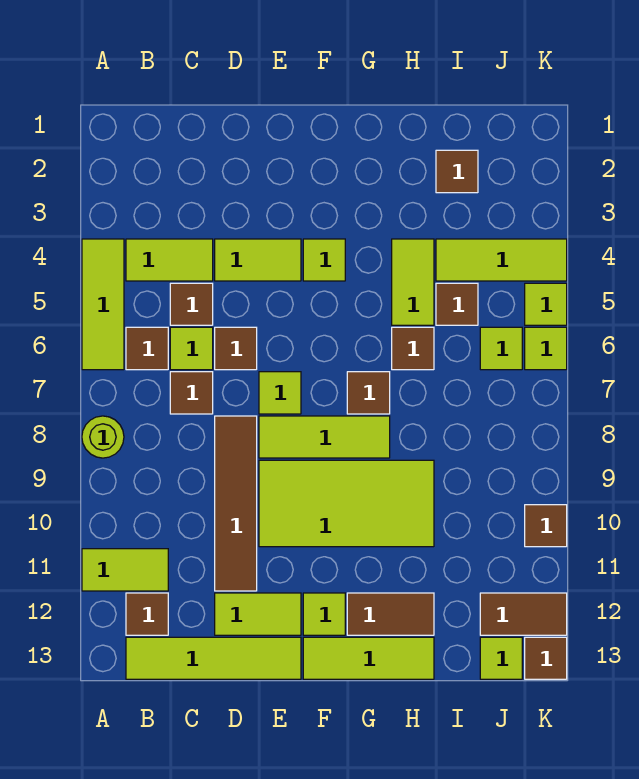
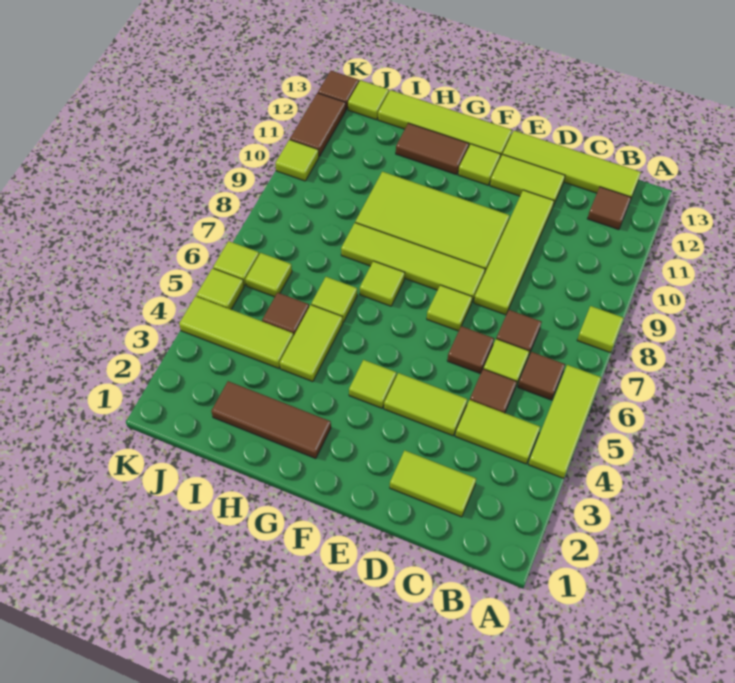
lime 1x1 round brick [82,416,124,458] -> lime 1x1 tile [577,306,624,353]
lime 1x2 tile [82,549,168,591] -> lime 1x2 tile moved to [390,450,476,517]
brown 1x4 tile [215,416,257,591] -> lime 1x4 tile [474,190,554,315]
lime 1x3 tile [259,416,390,458] -> lime 1x4 tile [341,223,485,302]
lime 1x3 tile [303,637,434,679] -> lime 1x4 tile [378,90,512,158]
brown 1x1 tile [347,372,390,414] -> lime 1x1 tile [360,261,405,306]
brown 1x1 tile [392,327,434,370] -> lime 1x1 tile [311,277,357,322]
brown 1x1 tile [436,150,478,193] -> brown 1x3 tile [211,381,331,458]
brown 1x2 tile [480,593,567,635] -> brown 1x2 tile turned to [290,93,346,156]
brown 1x1 tile [525,505,567,547] -> lime 1x1 tile [275,140,319,181]

